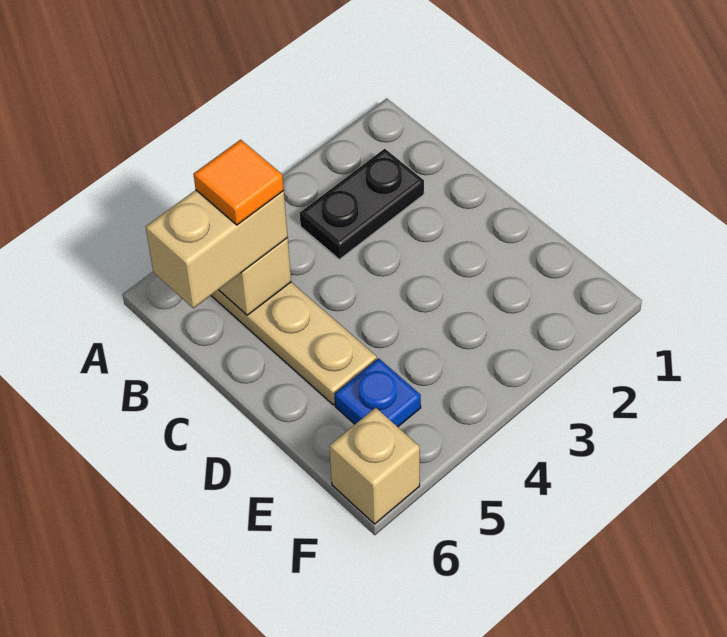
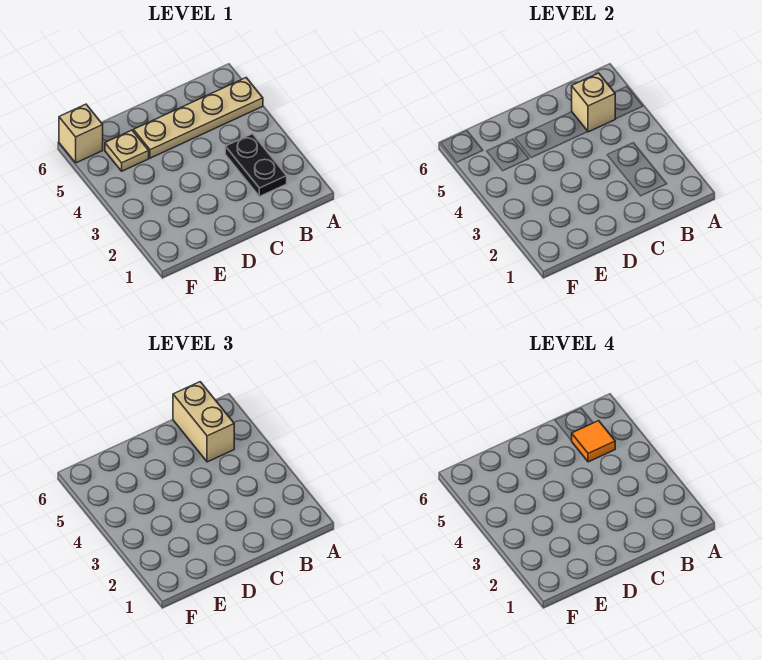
blue 1x1 plate [335,358,421,427] -> tan 1x1 plate [105,130,149,171]

